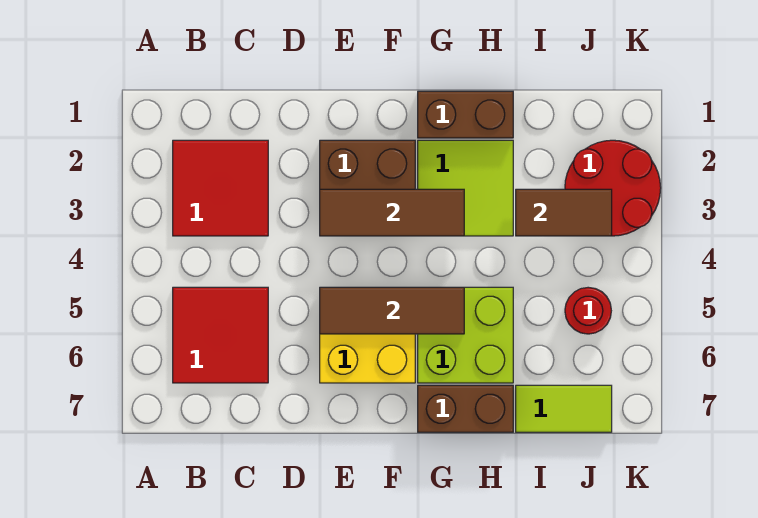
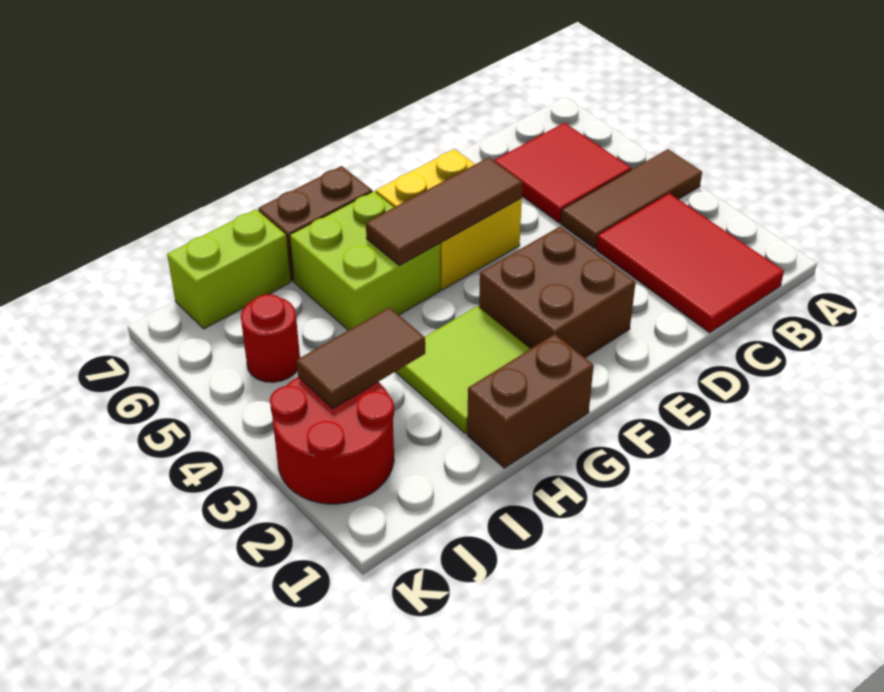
red 2x2 tile [173,140,268,236] -> red 2x3 tile [596,193,784,333]
brown 1x3 tile [320,189,464,236] -> brown 1x3 tile moved to [561,149,702,249]
lime 1x2 tile [516,385,612,432] -> lime 1x2 brick [167,209,291,329]

